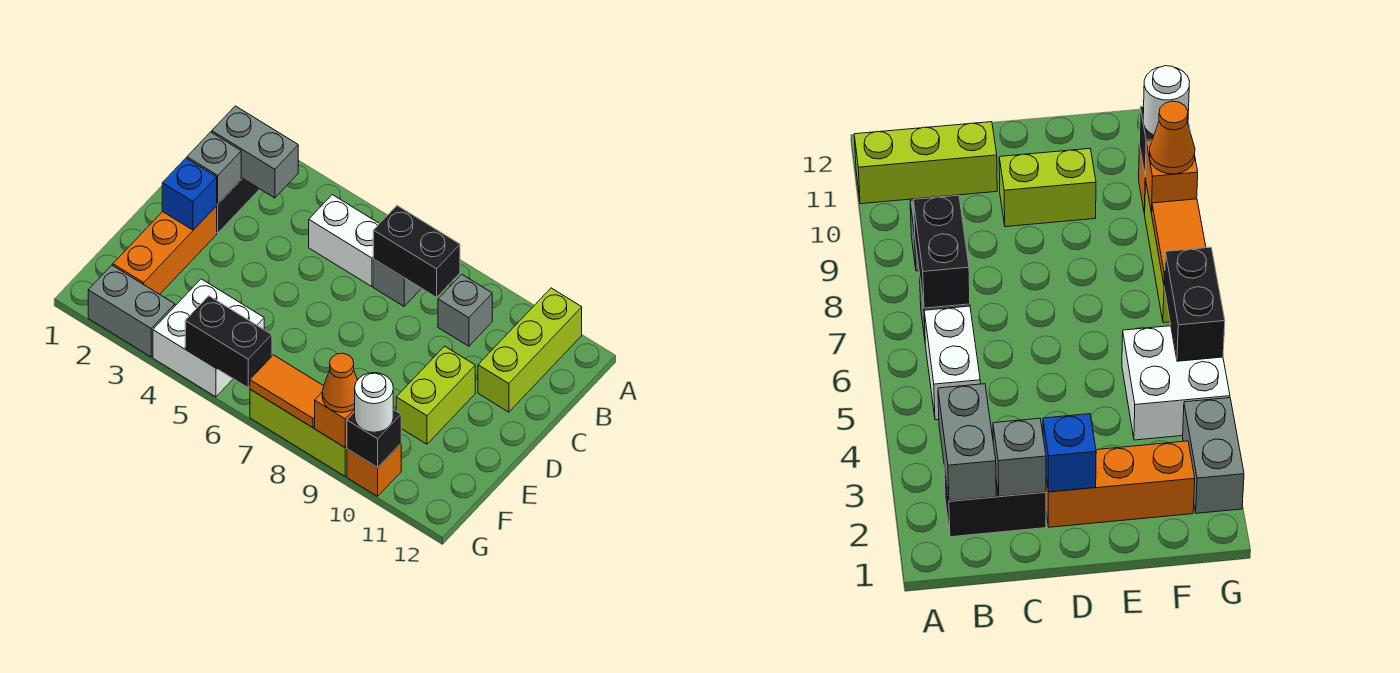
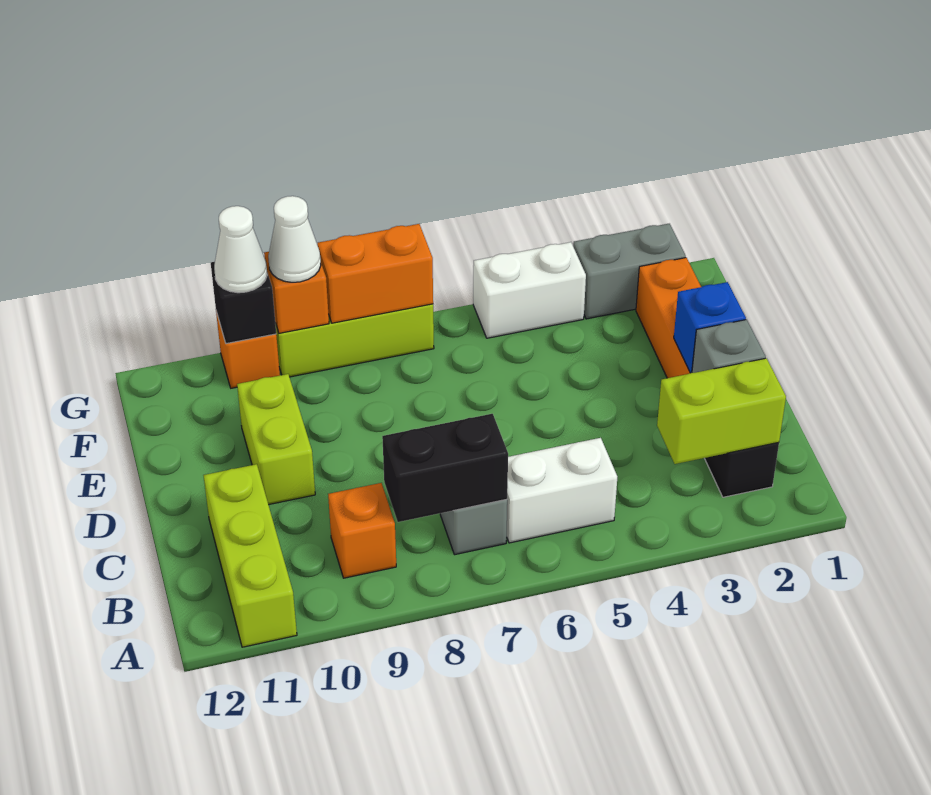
grey 1x2 brick [212,106,298,198] -> lime 1x2 brick [657,358,786,464]
grey 1x1 brick [438,274,492,346] -> orange 1x1 brick [328,483,396,578]
white 2x2 brick [153,279,264,397] -> white 1x2 brick [473,242,586,338]
black 1x2 brick [185,296,272,388] -> none
orange 1x2 tile [250,355,324,428] -> orange 1x2 brick [317,224,433,323]
orange 1x1 cone [322,353,357,412] -> white 1x1 cone [268,196,321,282]
white 1x1 round brick [355,373,393,432] -> white 1x1 cone [214,206,267,293]

